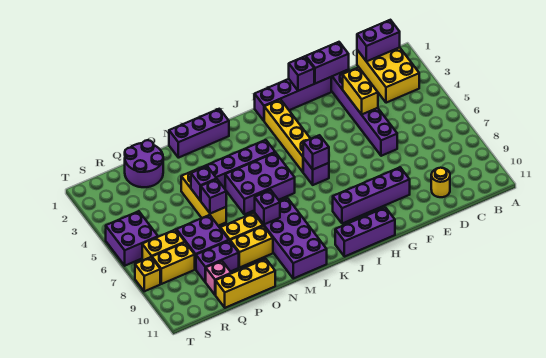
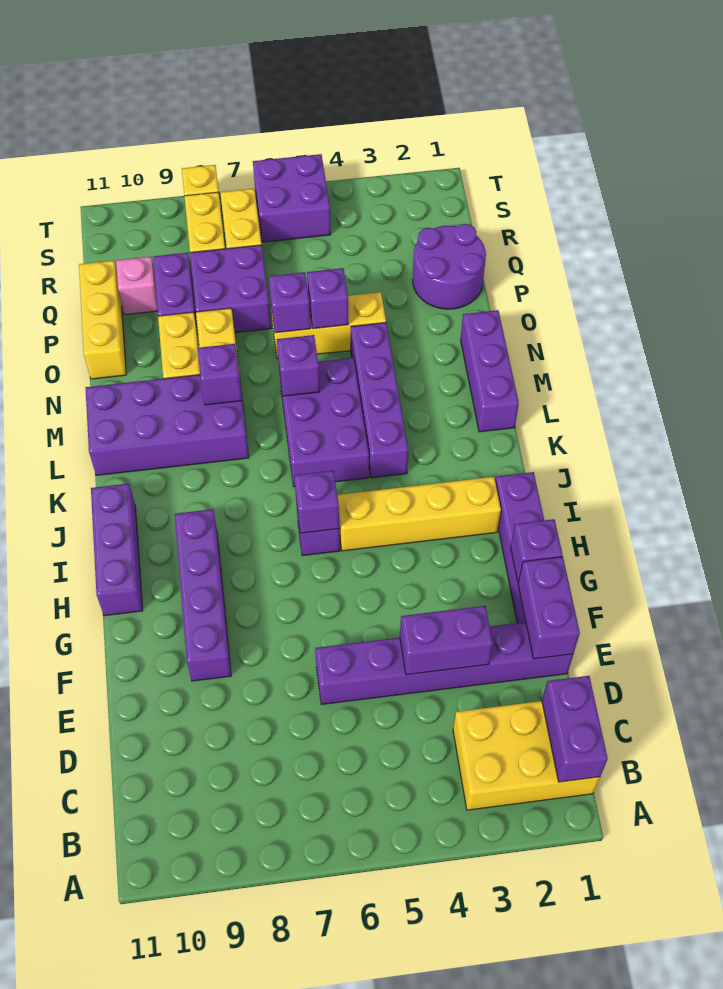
yellow 1x1 round brick [431,168,450,197] -> none
yellow 1x2 brick [343,67,378,115] -> purple 1x2 brick [400,606,493,675]
none -> purple 1x1 brick [277,335,320,396]

